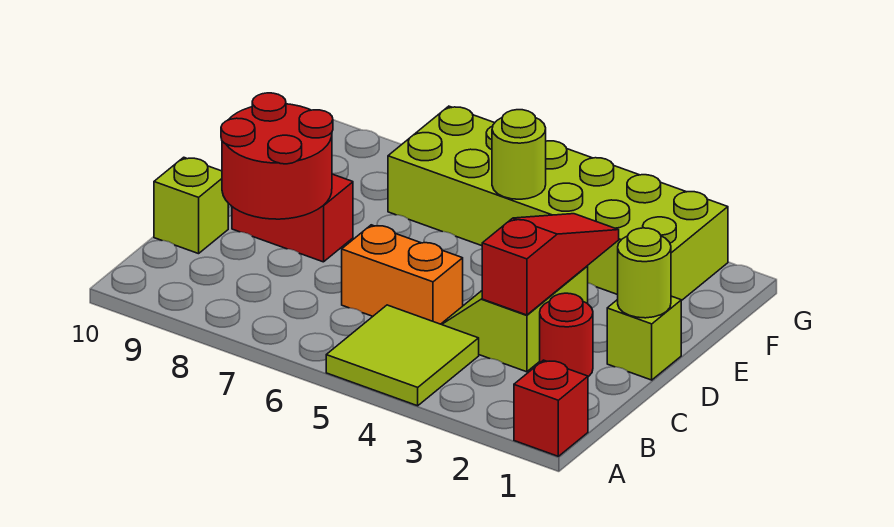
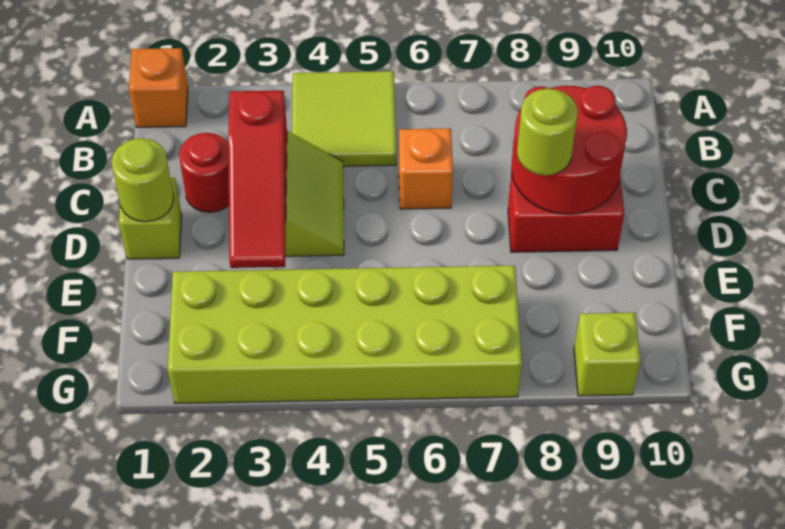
red 1x1 brick [514,360,588,456] -> orange 1x1 brick [129,48,188,127]
orange 1x2 brick [342,225,463,324] -> orange 1x1 brick [399,128,453,209]
lime 1x1 brick [154,157,228,254] -> lime 1x1 brick moved to [574,313,641,396]
lime 1x1 round brick [492,110,546,199] -> lime 1x1 round brick moved to [517,89,578,175]

